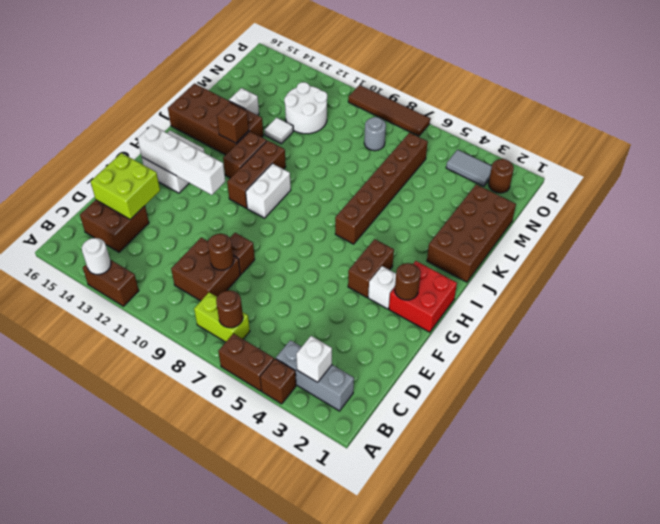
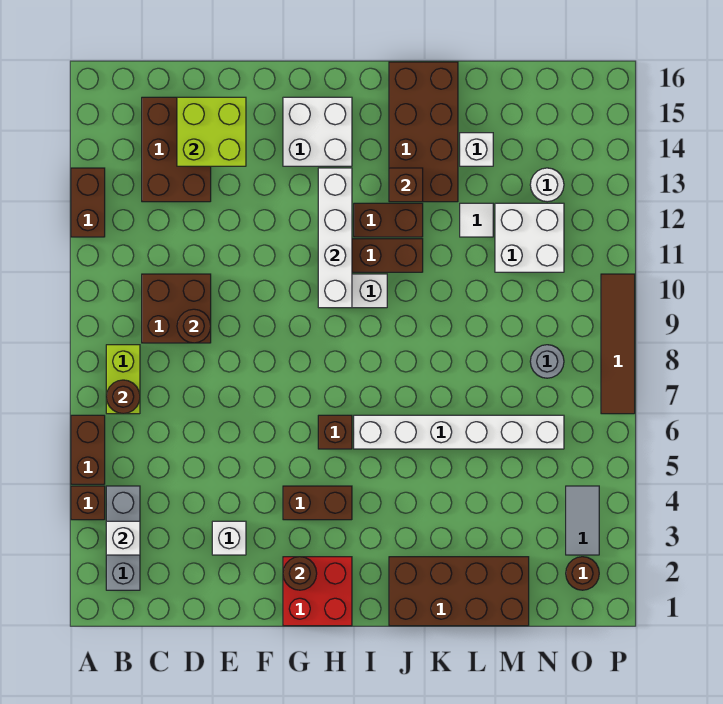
white 1x1 round brick [82,238,111,275] -> white 1x1 round brick moved to [530,168,564,202]
brown 2x2 brick [80,200,149,252] -> brown 2x3 brick [142,97,211,202]
brown 1x1 brick [230,233,255,274] -> brown 1x1 brick moved to [318,415,352,449]
white 1x1 brick [368,266,396,309] -> white 1x1 brick moved to [212,521,246,555]
white 1x4 brick [138,125,225,195] -> white 1x4 brick moved to [318,168,352,308]
brown 1x6 brick [335,133,428,244] -> white 1x6 brick [354,415,564,449]
white 2x2 round brick [284,82,327,134] -> white 2x2 brick [495,203,564,272]

